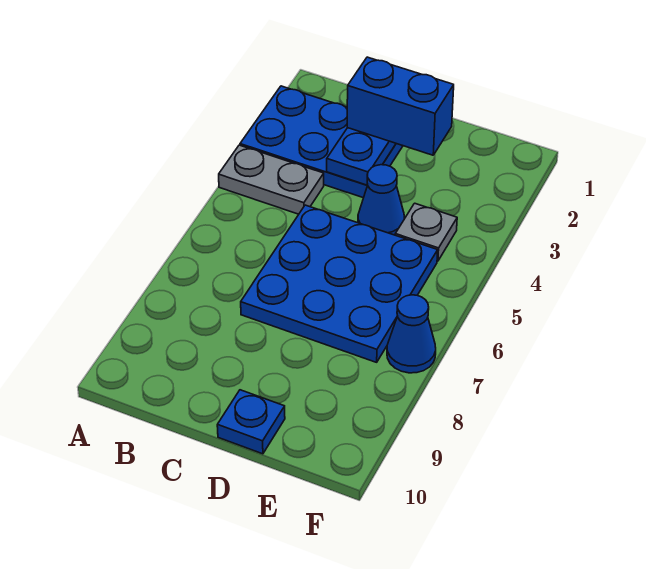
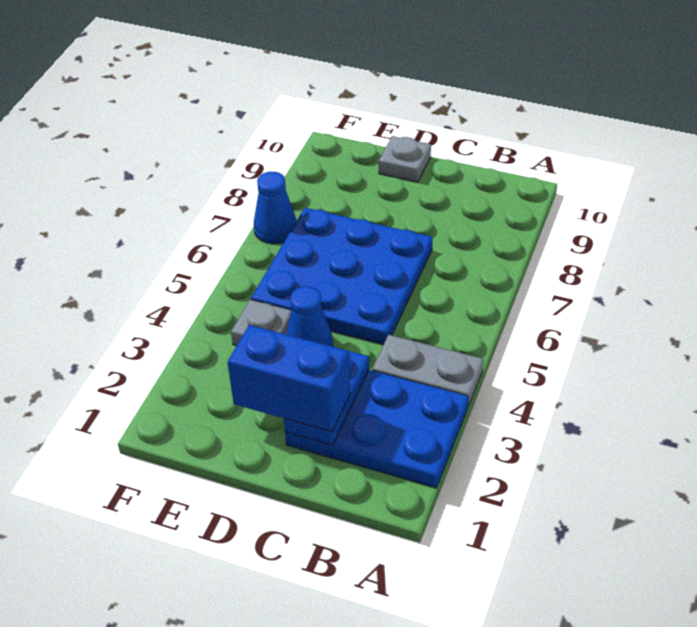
blue 1x1 plate [217,390,285,454] -> grey 1x1 plate [379,136,431,182]

